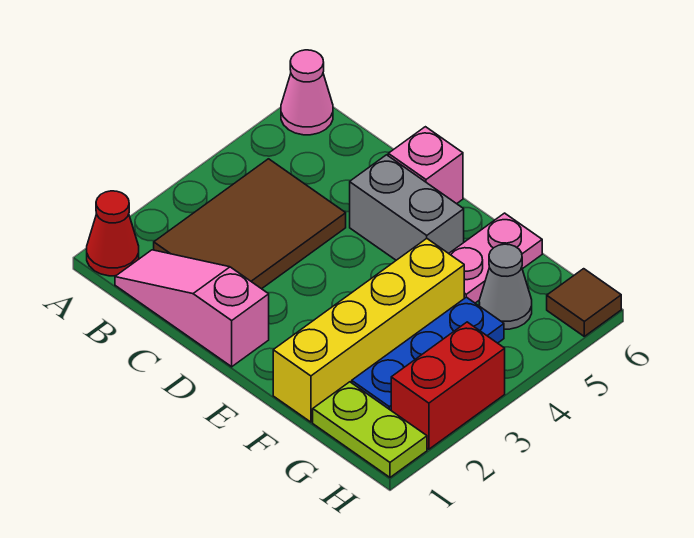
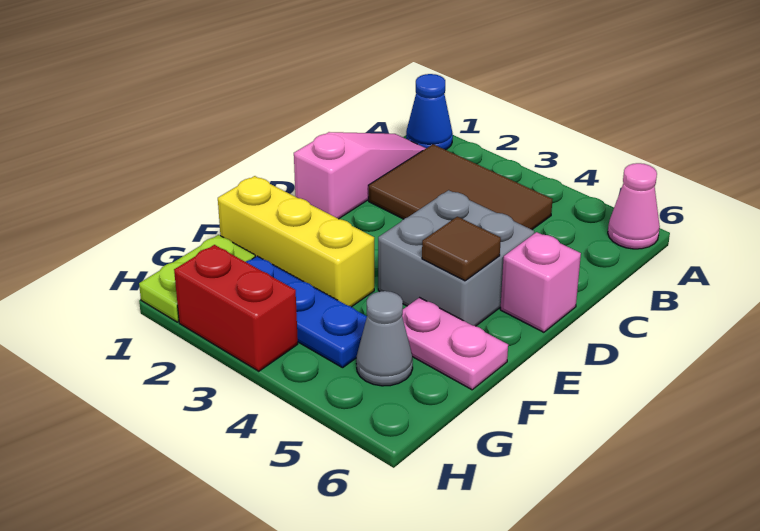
red 1x1 cone [87,191,139,276] -> blue 1x1 cone [406,74,453,150]
grey 1x2 brick [350,155,464,260] -> grey 2x2 brick [378,190,534,326]
yellow 1x4 brick [273,239,464,422] -> yellow 1x3 brick [218,176,374,307]
brown 1x1 tile [547,269,621,336] -> brown 1x1 tile moved to [422,217,501,281]

